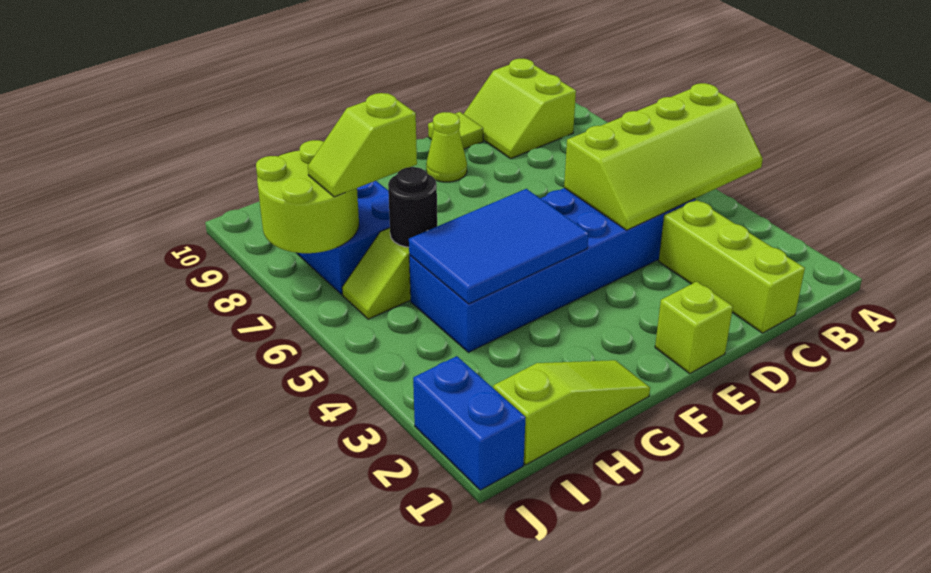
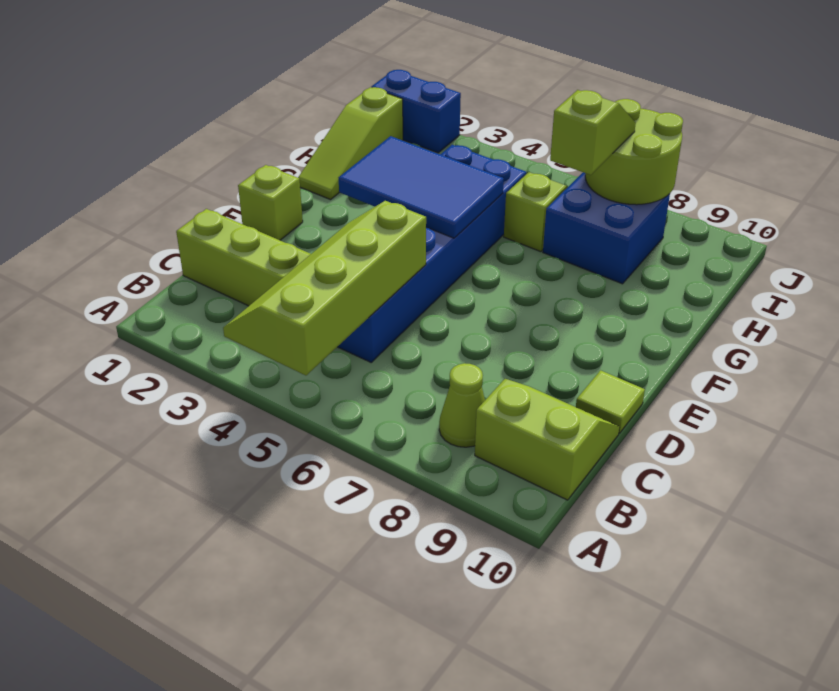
lime 1x1 cone [426,112,467,182] -> lime 1x1 cone moved to [439,363,485,447]
blue 2x3 tile [409,189,589,304] -> blue 2x3 tile turned to [339,136,504,238]
black 1x1 round brick [388,167,437,247] -> none

